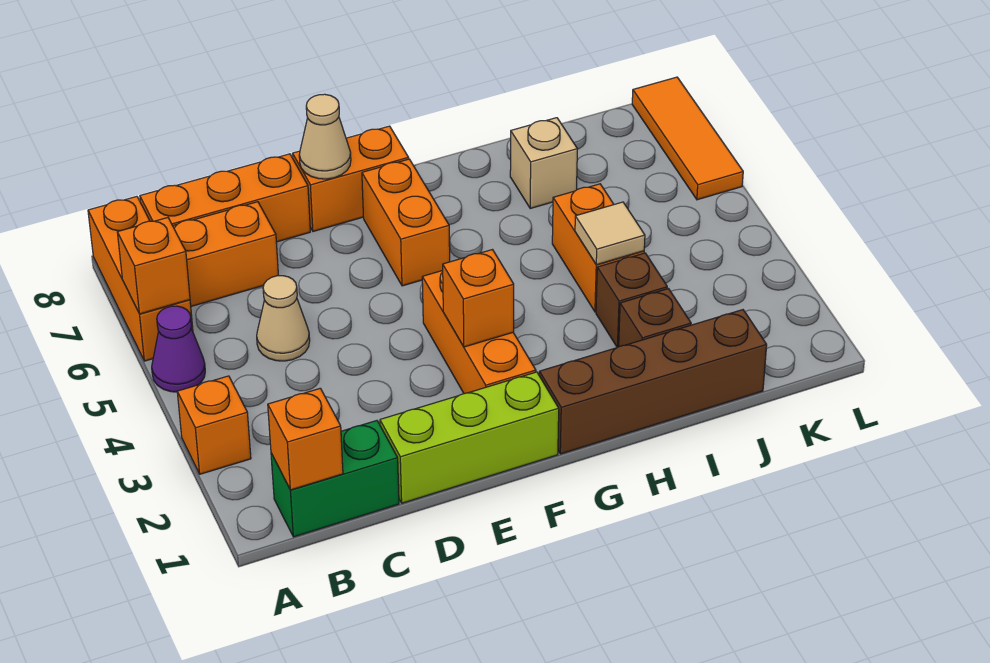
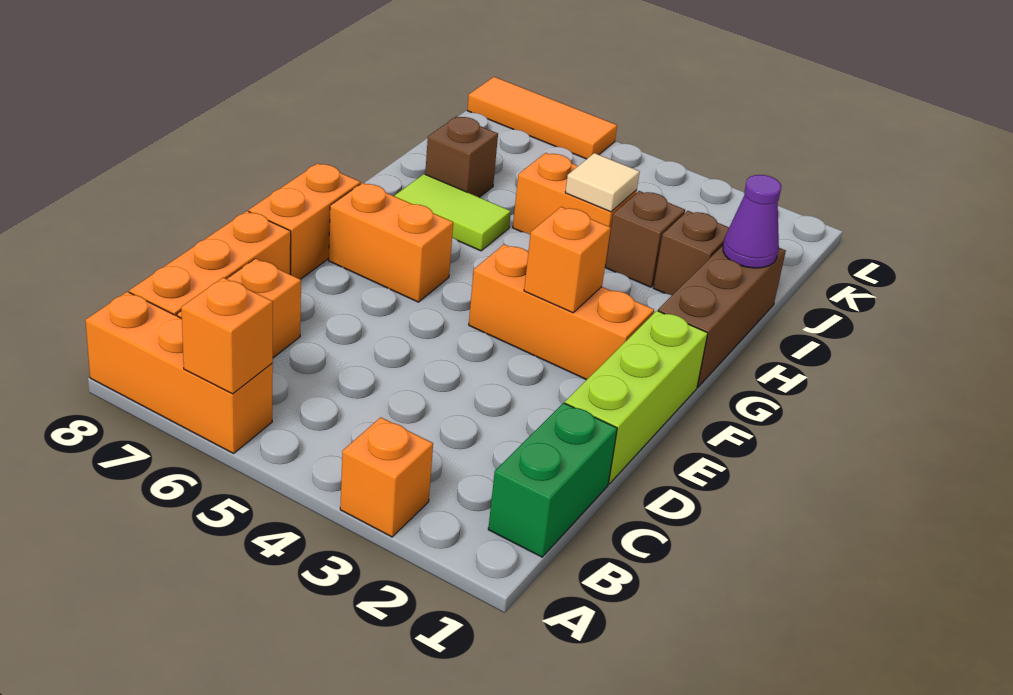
purple 1x1 cone [152,306,205,392] -> purple 1x1 cone moved to [723,175,781,268]
orange 1x1 brick [268,388,343,490] -> none
tan 1x1 cone [257,276,310,361] -> none
tan 1x1 cone [299,94,351,179] -> none
brown 1x4 brick [539,310,767,454] -> brown 1x3 brick [658,246,786,387]
none -> lime 1x2 tile [395,174,511,251]
tan 1x1 brick [510,118,577,208] -> brown 1x1 brick [425,117,498,197]

